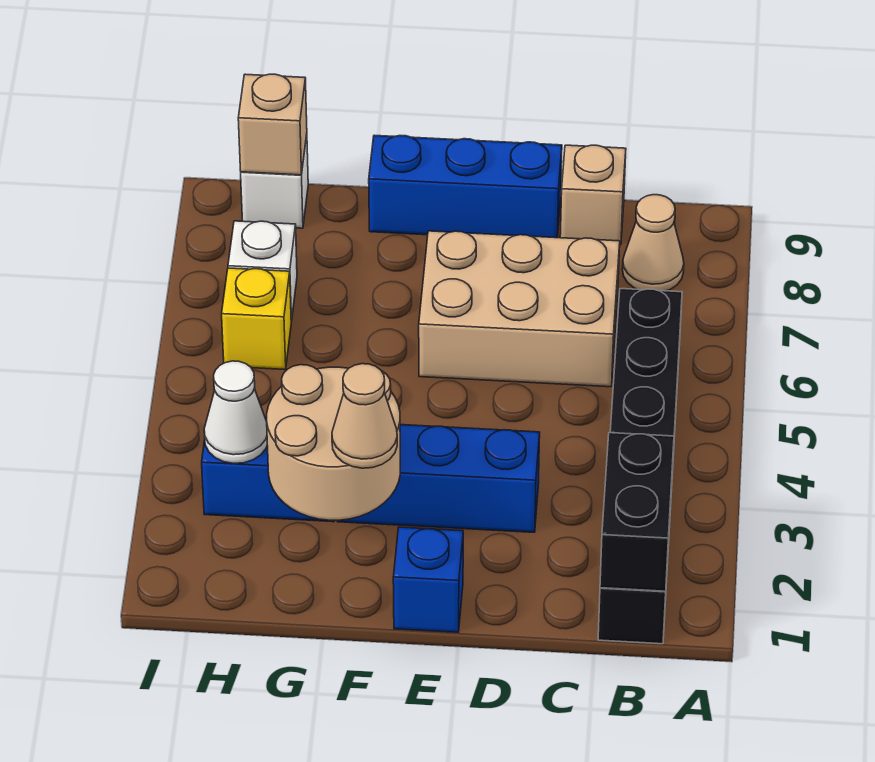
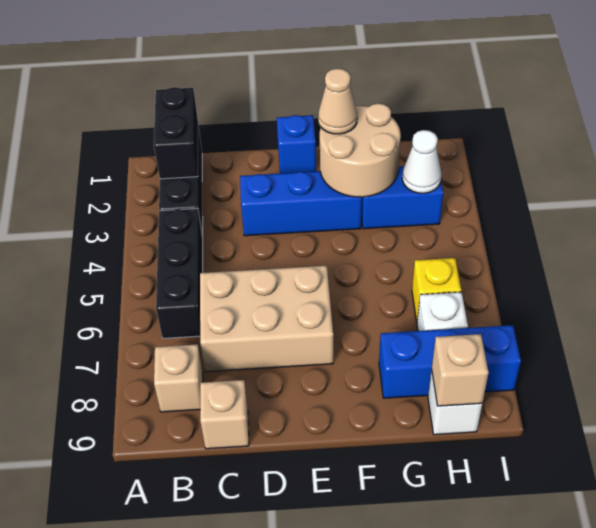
tan 1x1 cone [623,195,684,291] -> tan 1x1 brick [154,344,203,412]
blue 1x3 brick [369,135,562,238] -> blue 1x3 brick moved to [379,325,521,398]

